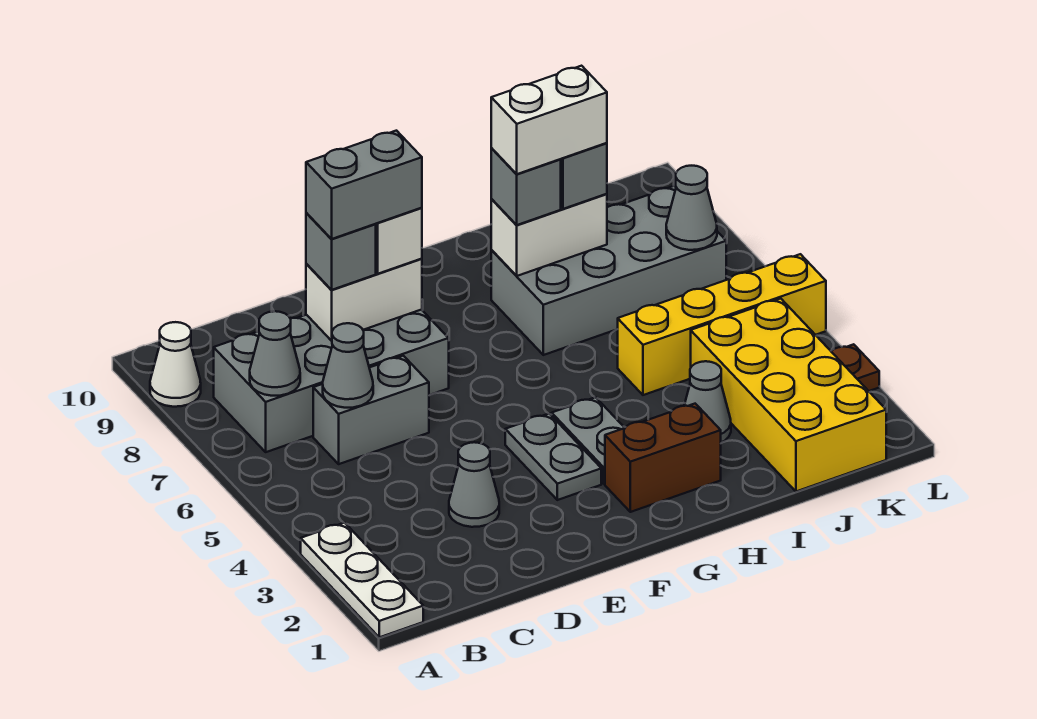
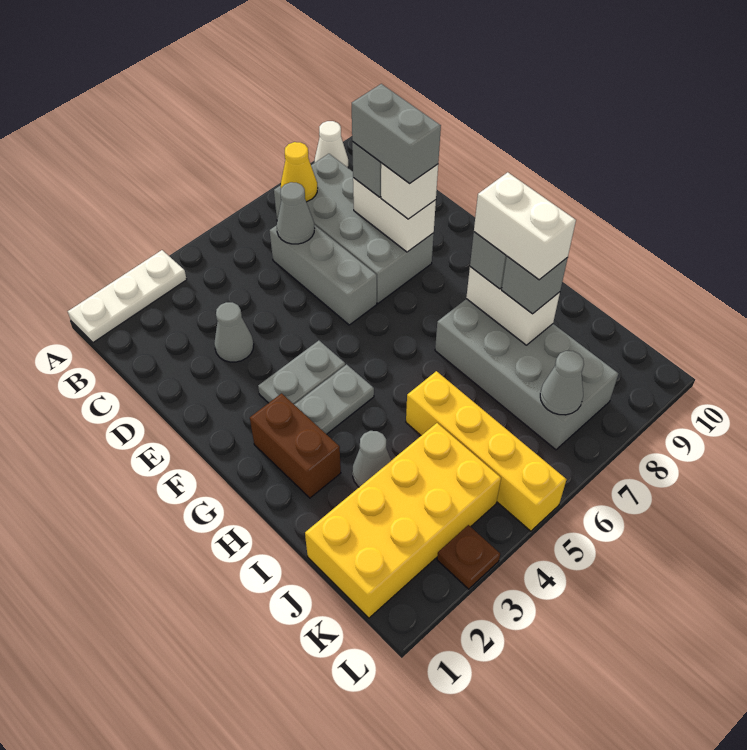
grey 1x1 cone [250,311,300,396] -> yellow 1x1 cone [281,142,317,202]
grey 1x2 brick [313,356,429,464] -> grey 1x3 brick [270,225,377,325]

